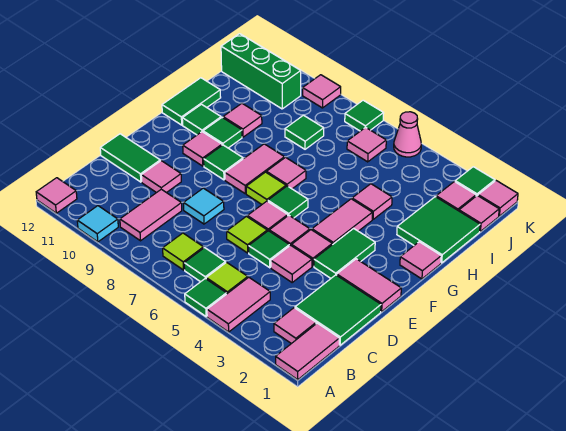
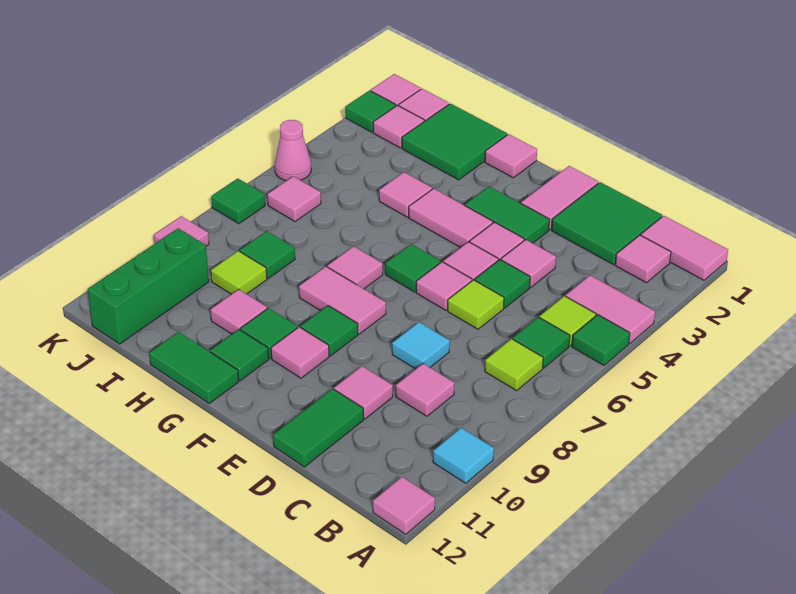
pink 1x2 tile [120,189,182,241] -> pink 1x1 tile [396,364,454,416]
lime 1x1 tile [246,172,286,204] -> lime 1x1 tile moved to [211,251,267,294]

